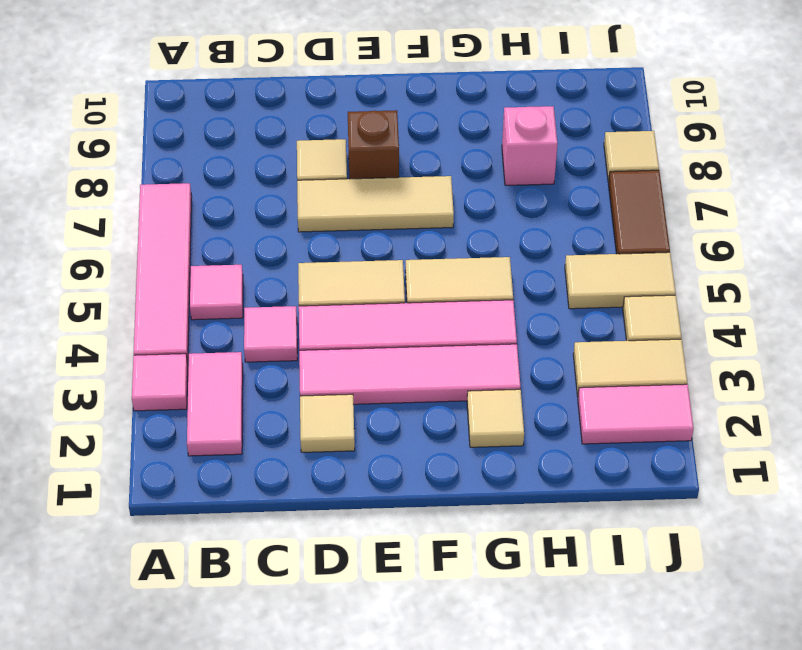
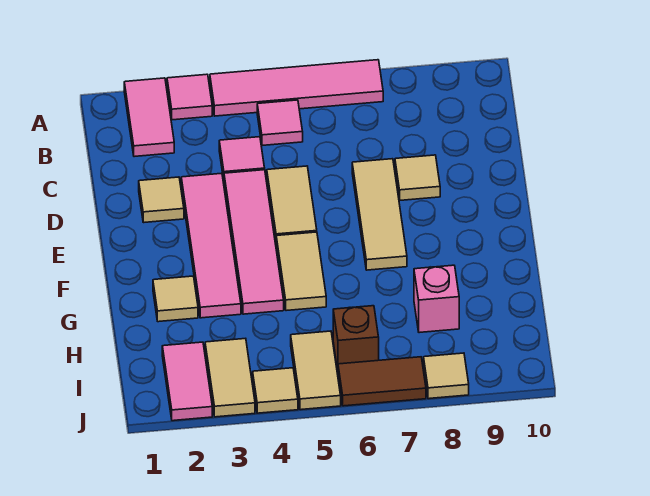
pink 1x2 tile [187,352,243,456] -> pink 1x2 tile turned to [124,78,174,157]
brown 1x1 brick [348,110,399,179] -> brown 1x1 brick moved to [333,306,379,371]

